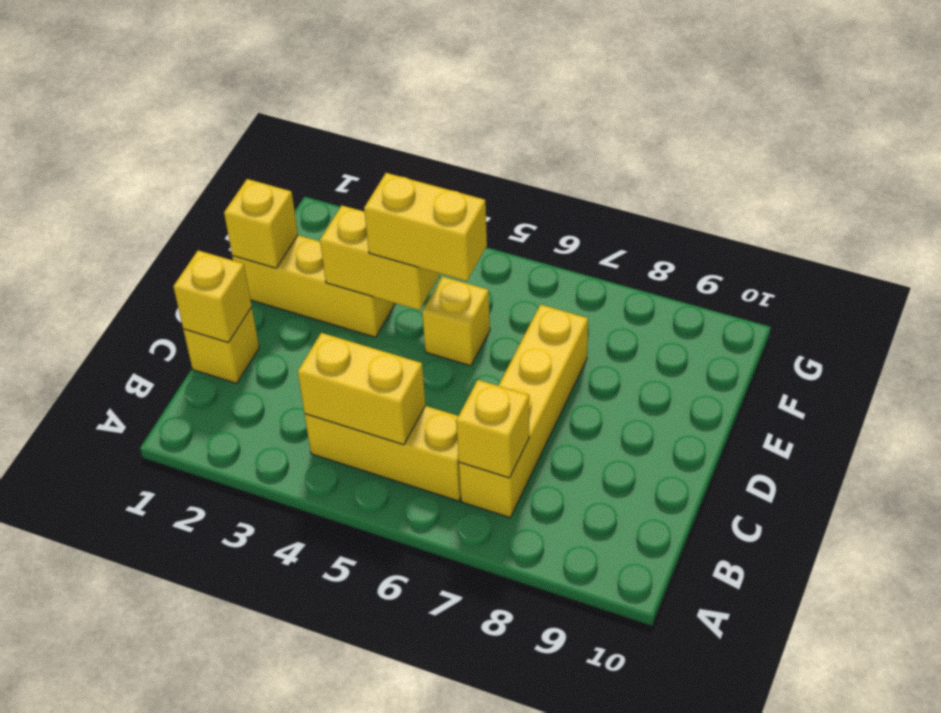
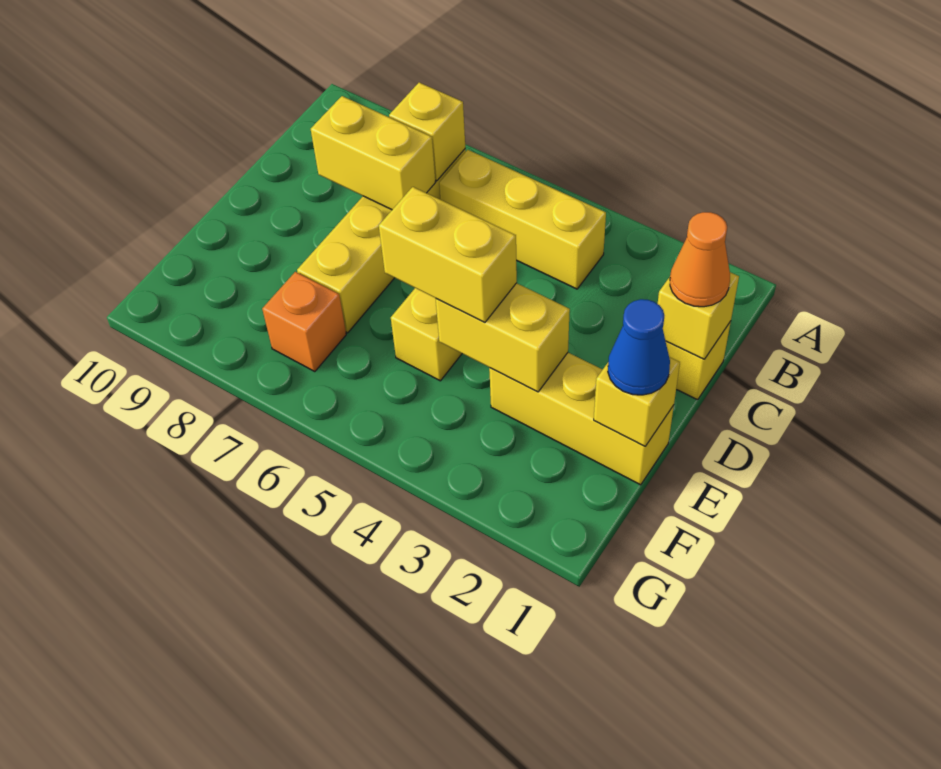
yellow 1x2 brick [298,333,425,445] -> yellow 1x2 brick moved to [311,96,436,210]
none -> orange 1x1 cone [670,212,730,307]
none -> blue 1x1 cone [608,299,670,395]
none -> orange 1x1 brick [262,272,346,372]

